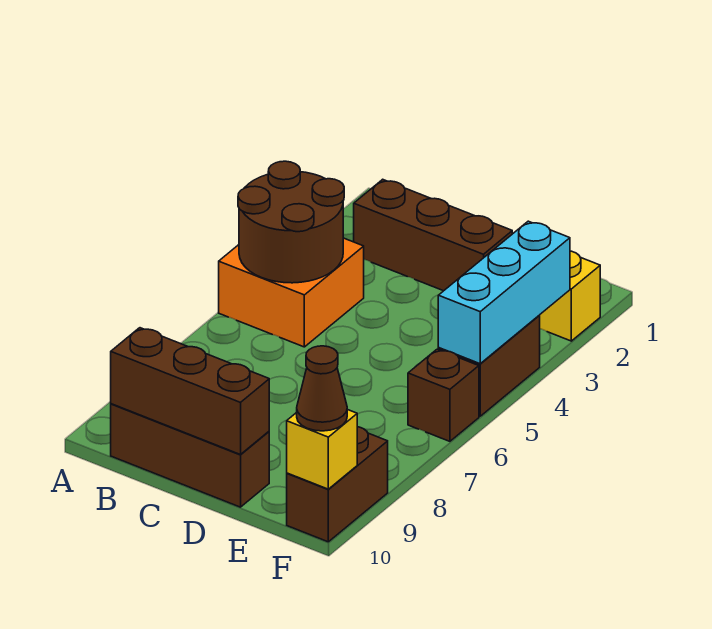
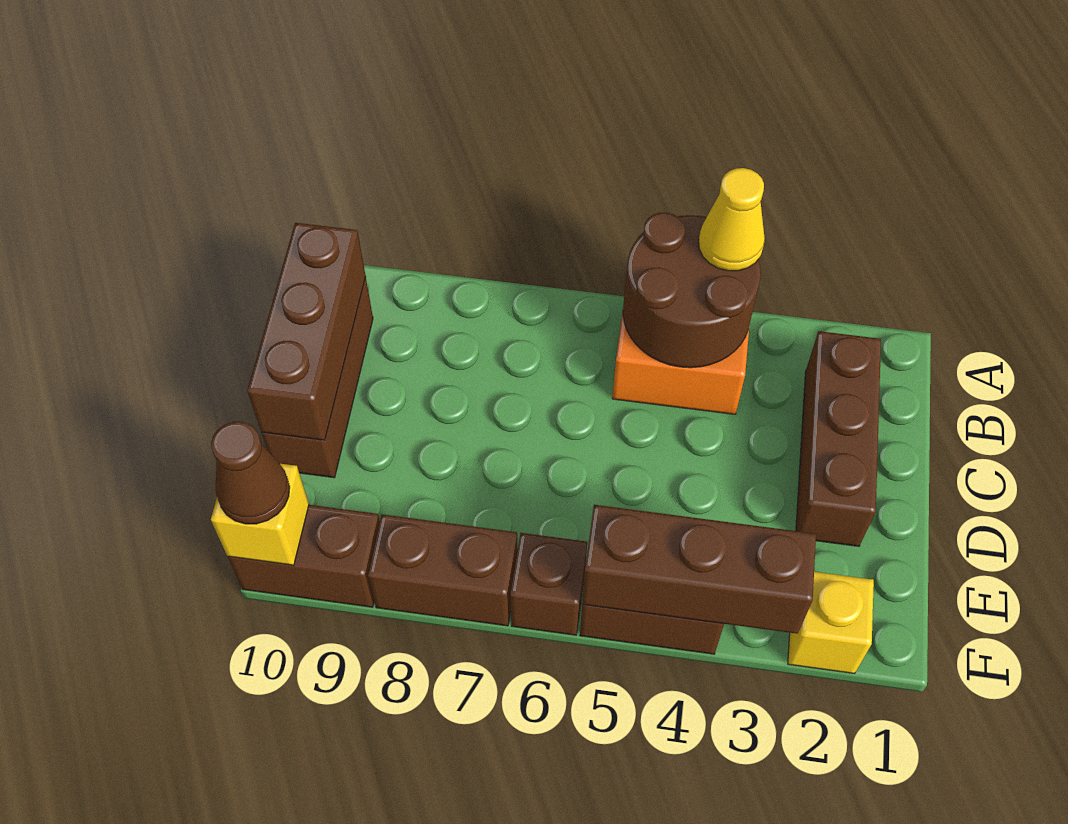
none -> yellow 1x1 cone [699,168,765,271]
cyan 1x3 brick [438,221,570,364] -> brown 1x3 brick [582,505,816,634]
none -> brown 1x2 brick [368,514,518,626]

